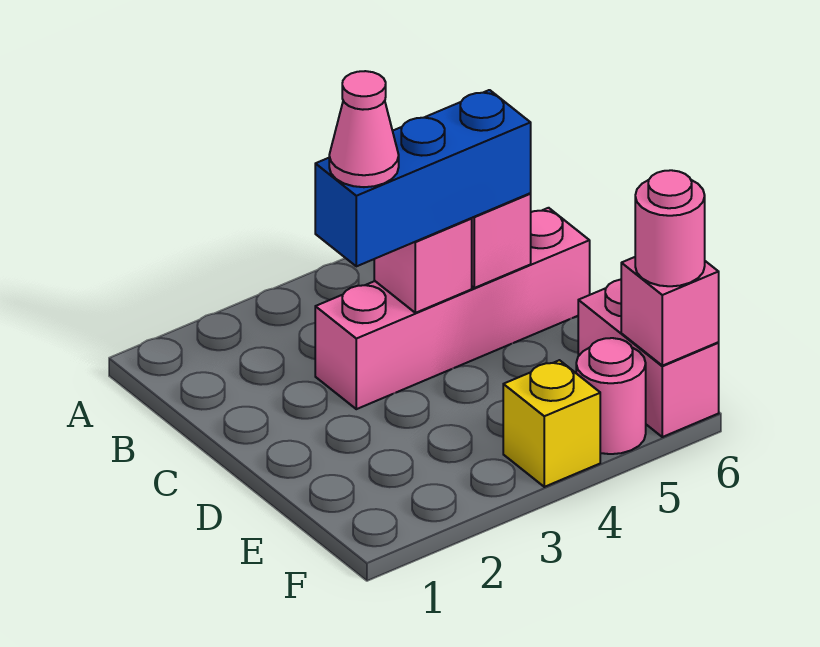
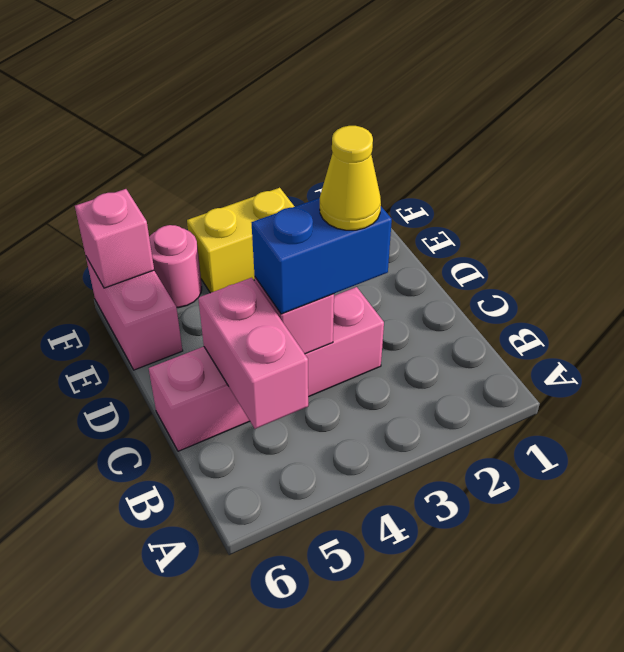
blue 1x3 brick [315,90,531,266] -> blue 1x2 brick [252,198,392,314]
pink 1x1 cone [329,71,399,187] -> yellow 1x1 cone [320,126,381,230]
yellow 1x1 brick [503,360,600,487] -> yellow 1x2 brick [187,188,295,293]
pink 1x1 round brick [635,170,705,286] -> none

